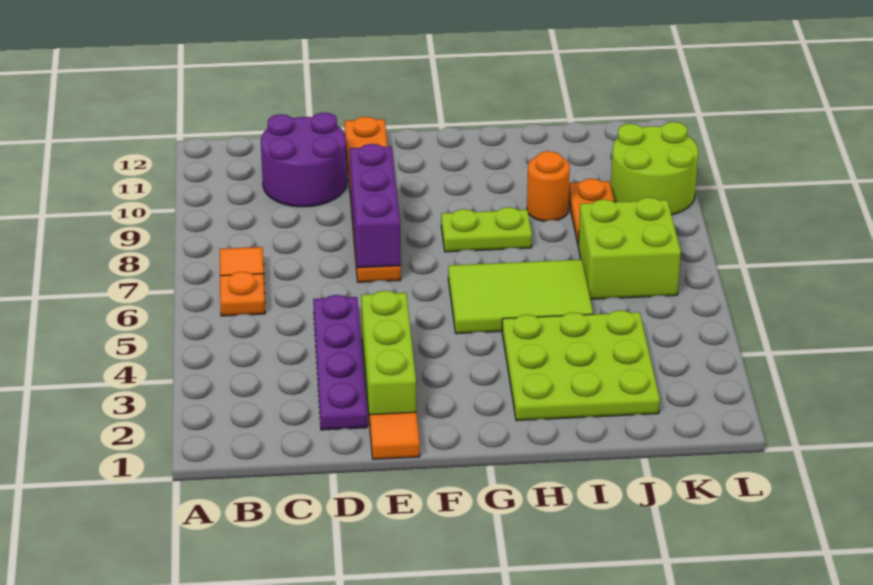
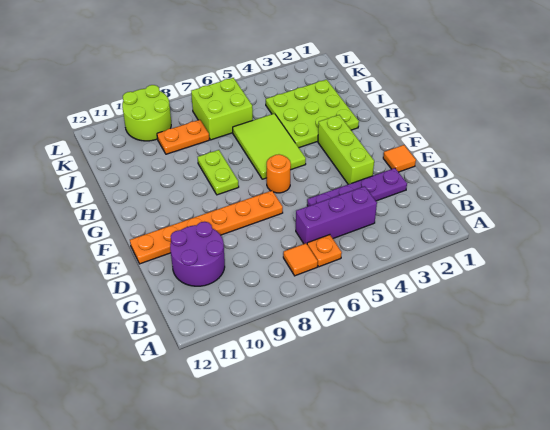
lime 1x3 brick [361,291,416,424] -> lime 1x3 brick turned to [318,115,374,184]
purple 1x3 brick [350,144,401,268] -> purple 1x3 brick moved to [296,186,377,244]
orange 1x1 round brick [527,151,570,221] -> orange 1x1 round brick moved to [267,154,291,193]

